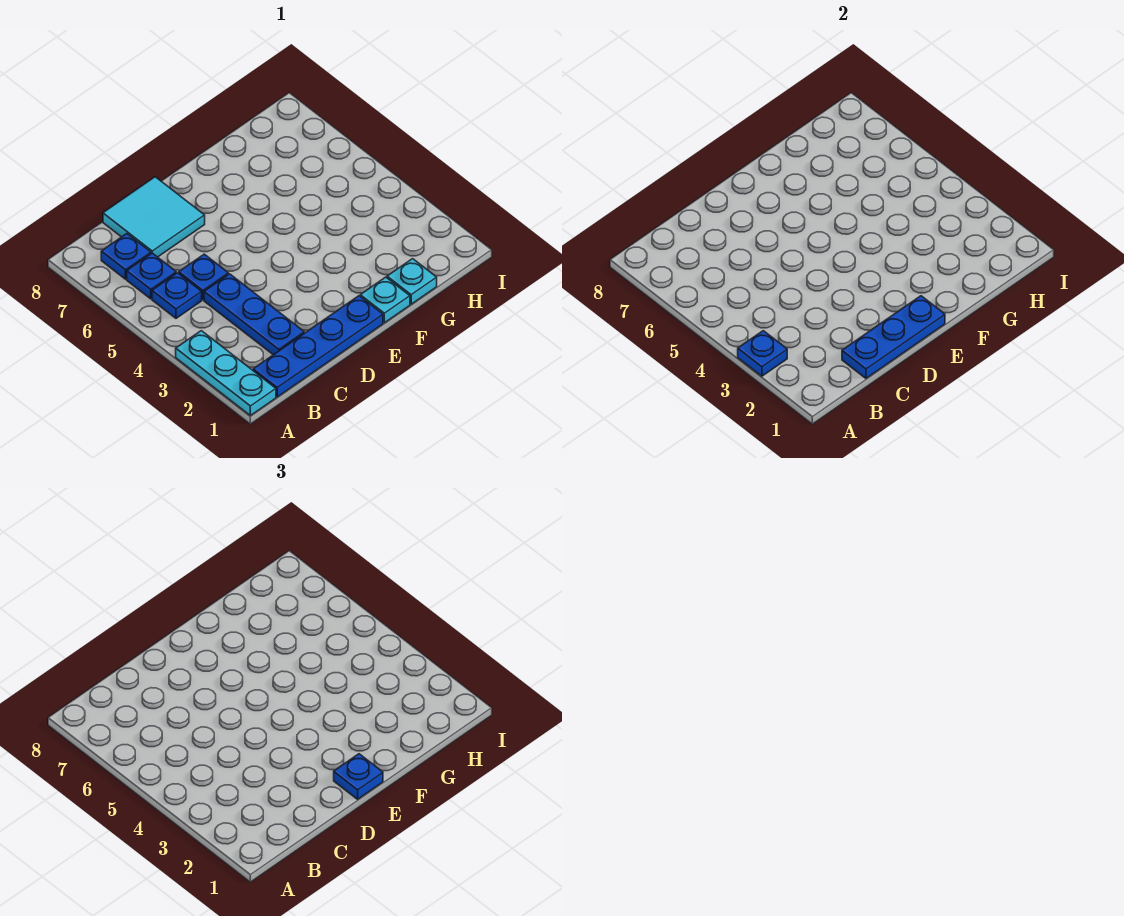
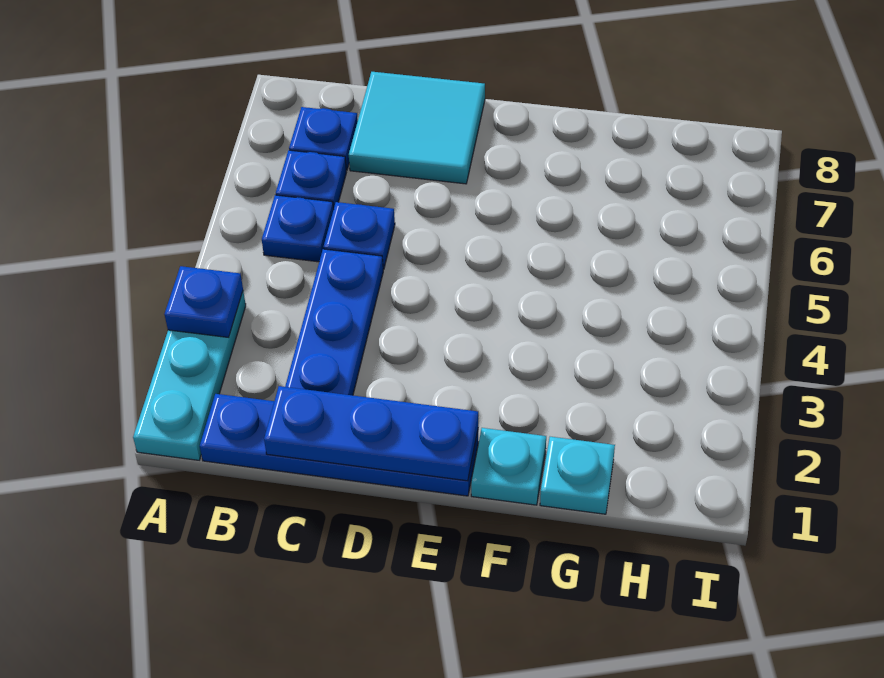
blue 1x1 plate [334,754,383,799] -> none

